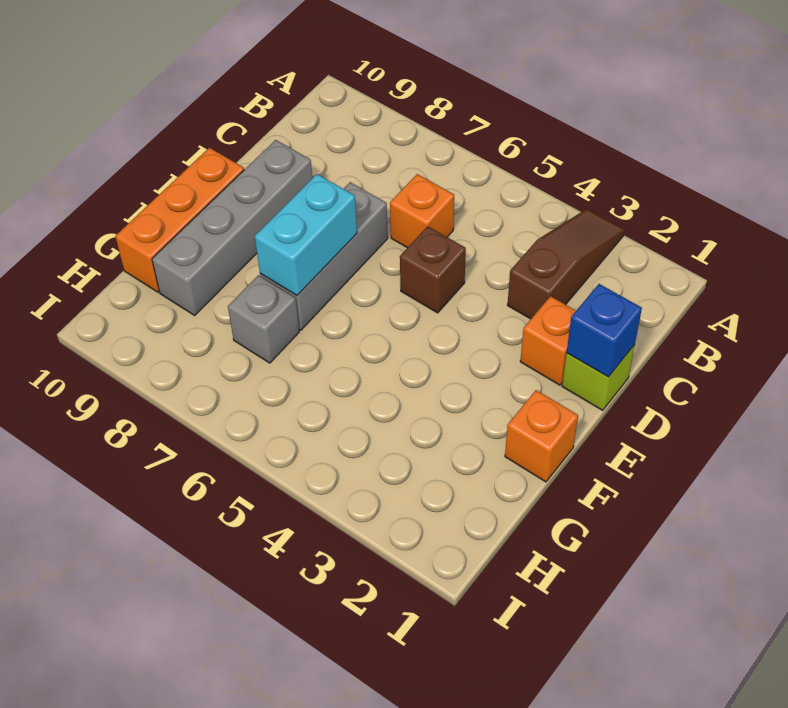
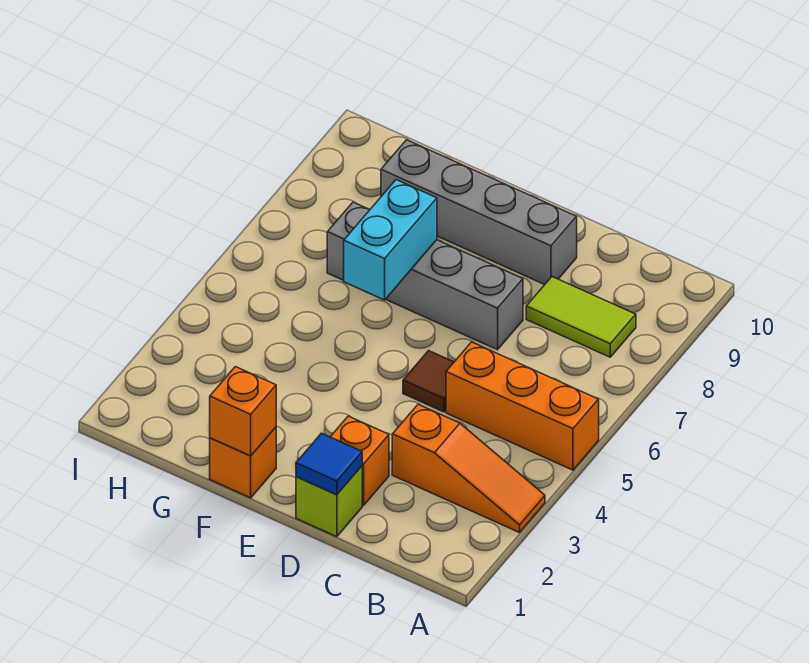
brown 1x3 slope [508,209,624,319] -> orange 1x3 slope [392,404,545,533]
none -> lime 1x2 tile [526,277,636,357]
orange 1x1 brick [390,174,454,248] -> orange 1x1 brick moved to [210,367,276,456]
blue 1x1 brick [567,284,642,377] -> blue 1x1 tile [296,433,362,495]
brown 1x1 brick [400,226,466,313] -> brown 1x1 tile [403,351,454,412]
cyan 1x2 brick [255,174,357,296] -> cyan 1x2 brick turned to [344,180,437,300]
orange 1x3 brick [115,148,244,292] -> orange 1x3 brick moved to [446,342,599,470]

